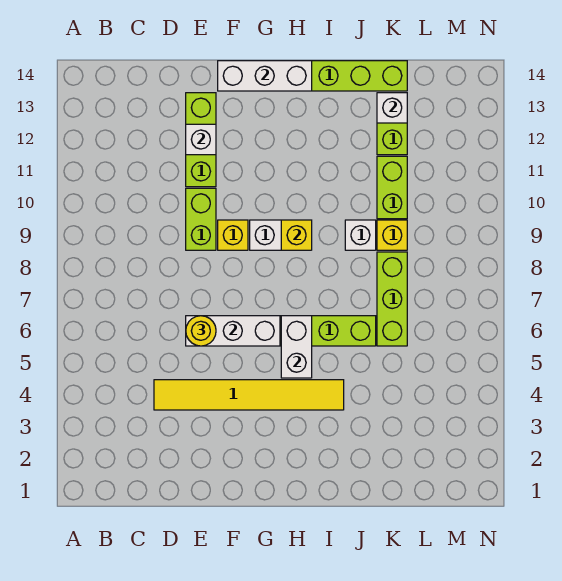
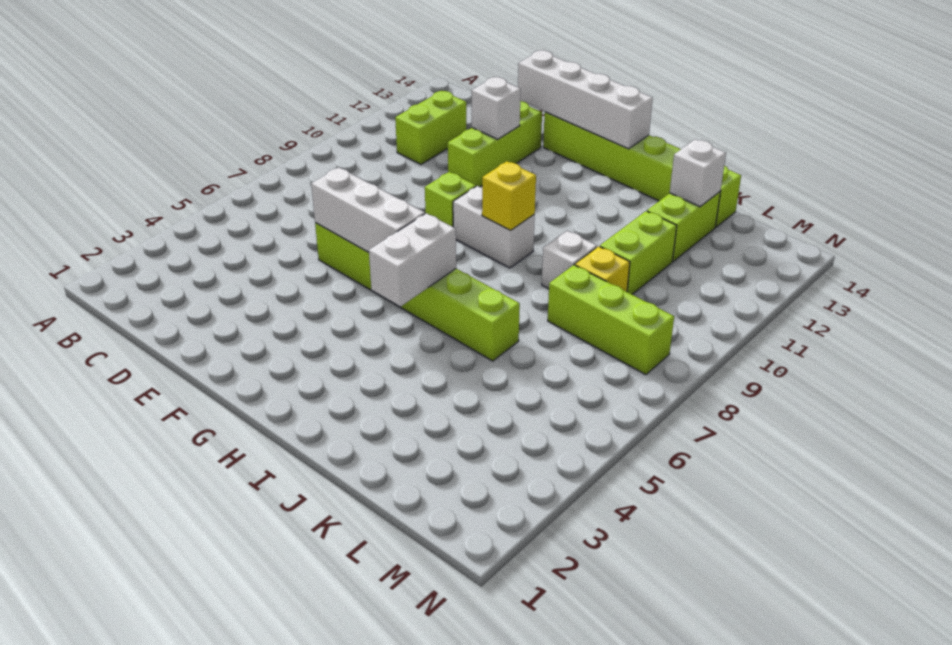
yellow 1x6 tile [154,380,344,410] -> none
yellow 1x1 round brick [186,316,216,346] -> none
lime 1x2 brick [186,188,216,250] -> lime 1x2 brick moved to [395,91,466,164]
yellow 1x1 brick [218,220,248,250] -> lime 1x1 brick [425,172,476,227]
white 1x3 brick [218,61,312,91] -> white 1x4 brick [518,50,653,149]
lime 1x3 brick [377,252,407,346] -> lime 1x3 brick turned to [548,265,674,375]

